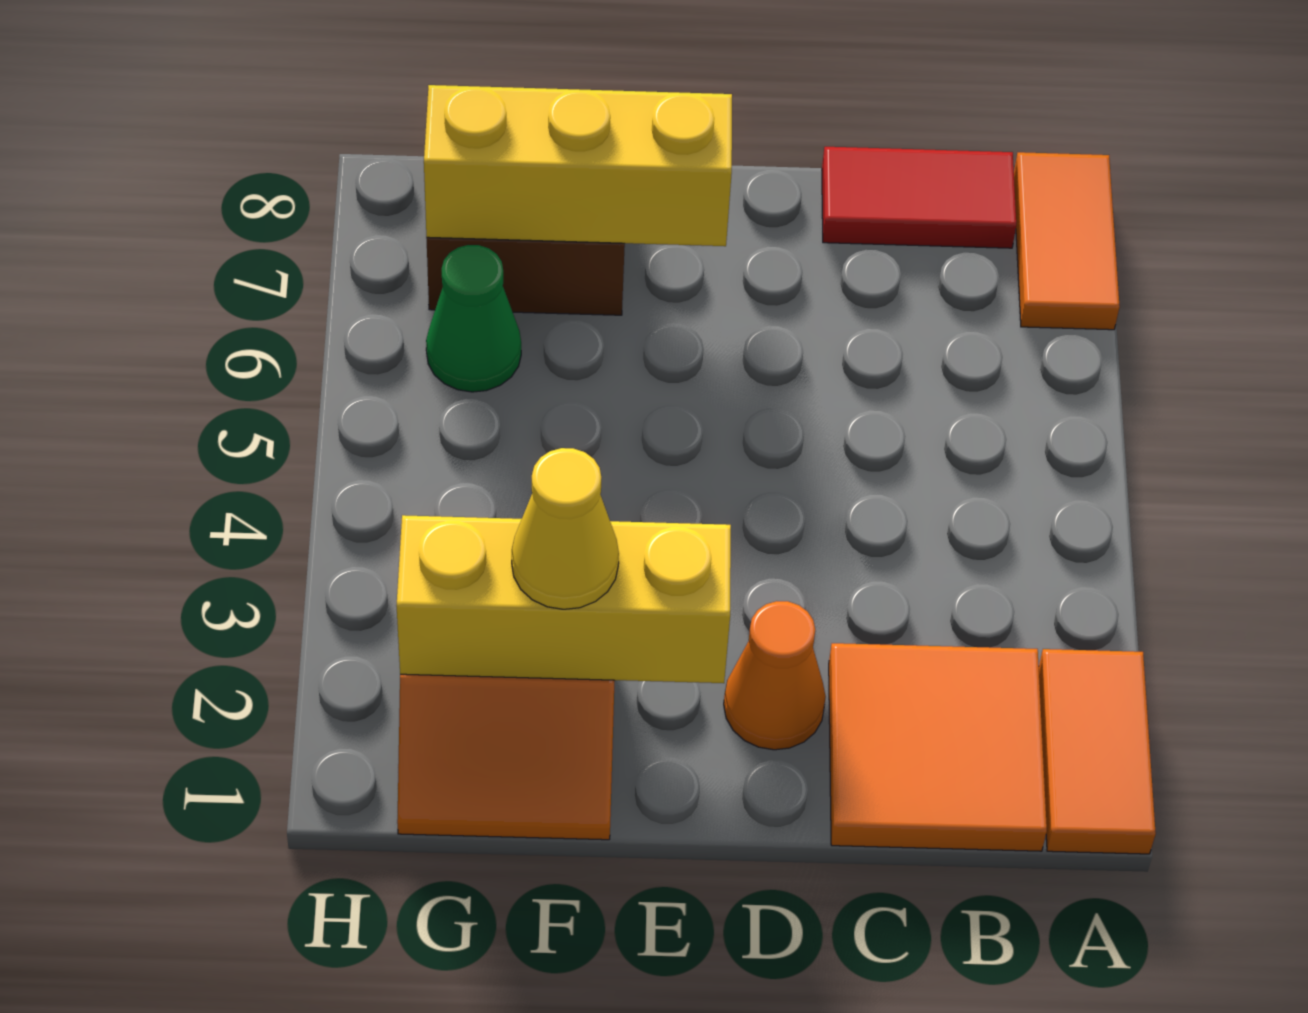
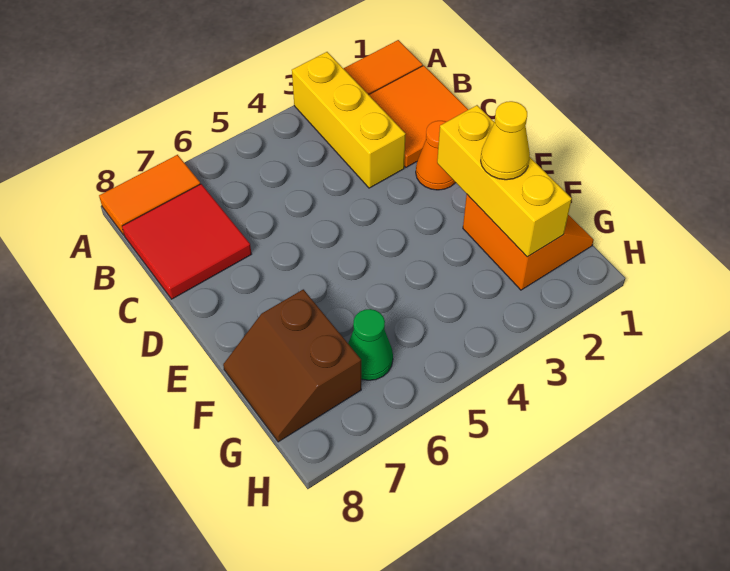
red 1x2 tile [822,147,1016,248] -> red 2x2 tile [122,184,251,299]
yellow 1x3 brick [424,85,732,246] -> yellow 1x3 brick moved to [292,52,406,188]

